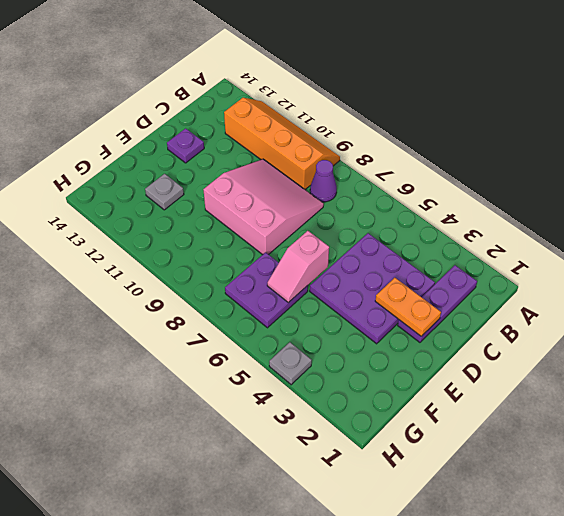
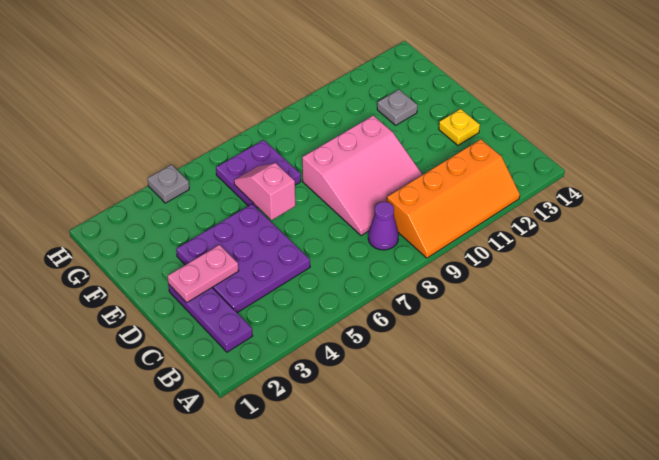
orange 1x2 plate [375,278,441,336] -> pink 1x2 plate [167,245,239,303]
purple 1x1 plate [167,128,204,163] -> yellow 1x1 plate [439,109,480,145]

